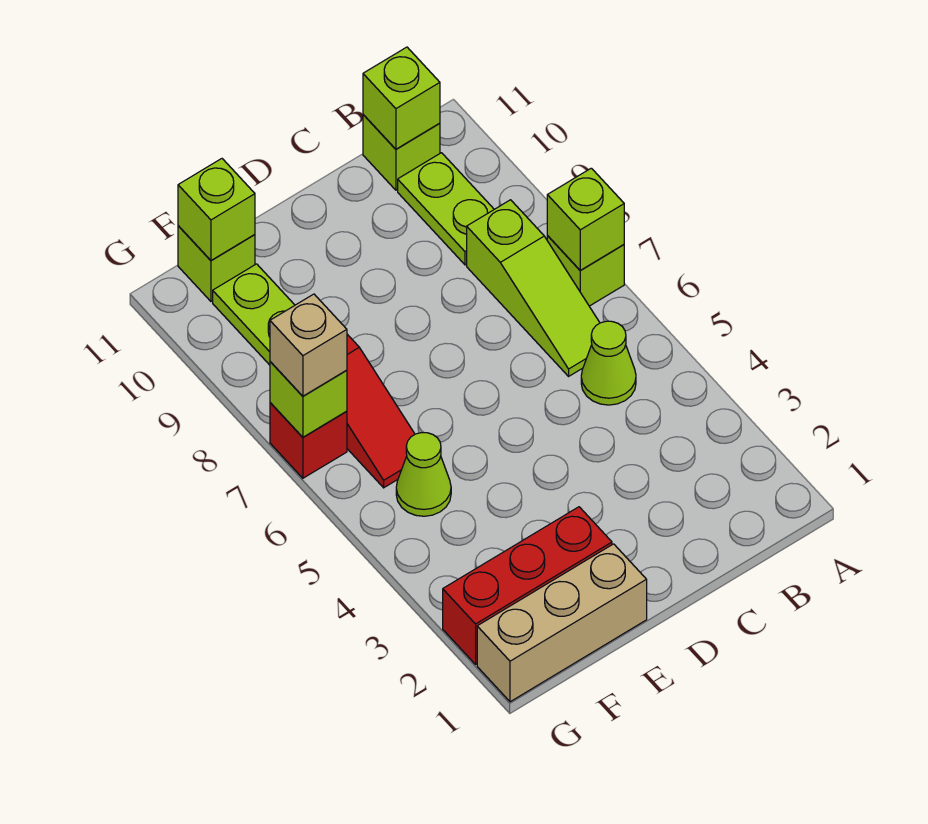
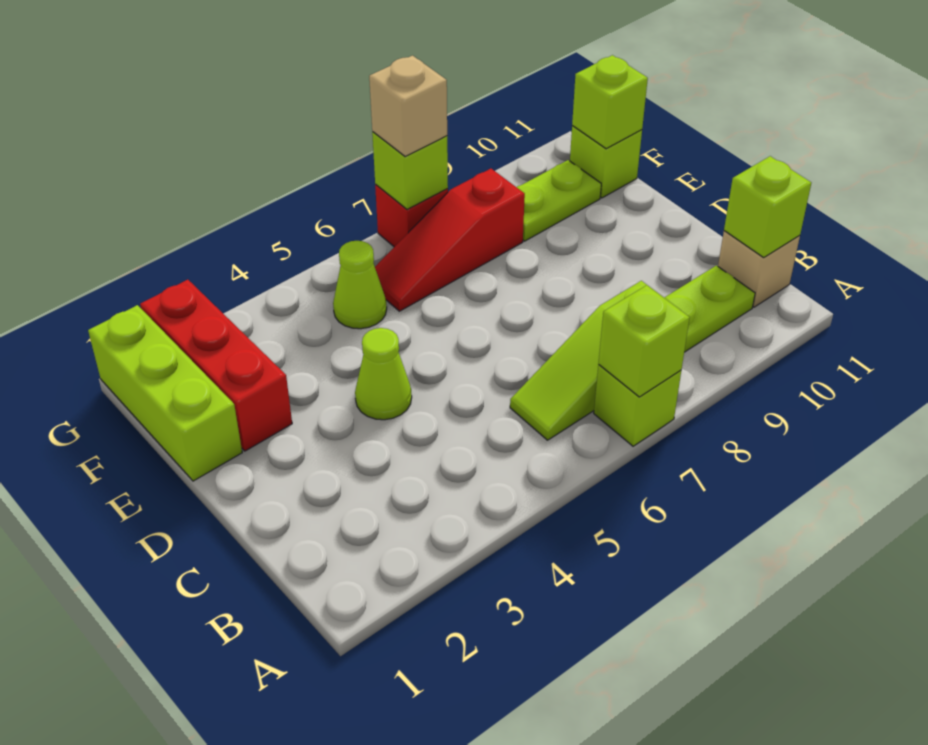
lime 1x1 cone [581,321,636,405] -> lime 1x1 cone moved to [355,328,412,420]
lime 1x1 brick [363,115,440,190] -> tan 1x1 brick [718,231,800,307]
tan 1x3 brick [477,544,647,702] -> lime 1x3 brick [88,305,242,481]

